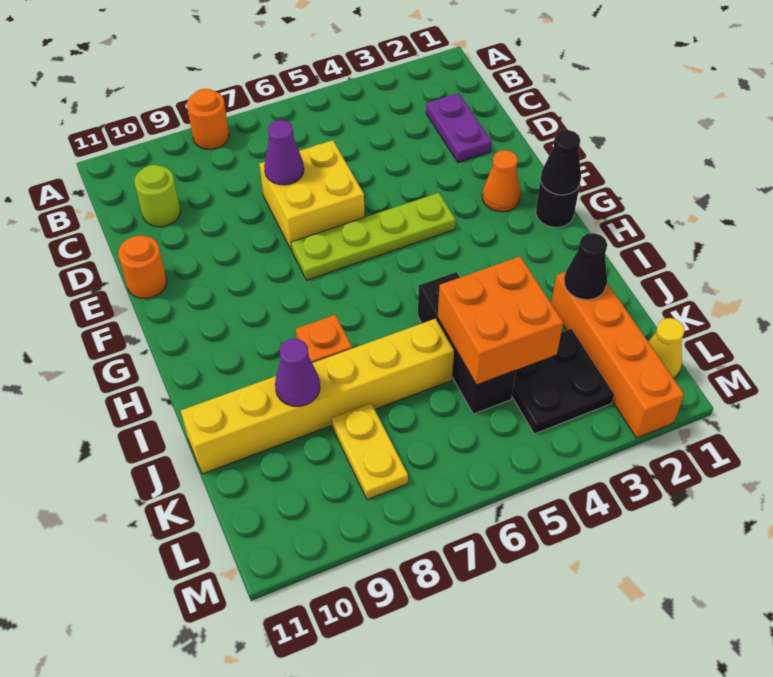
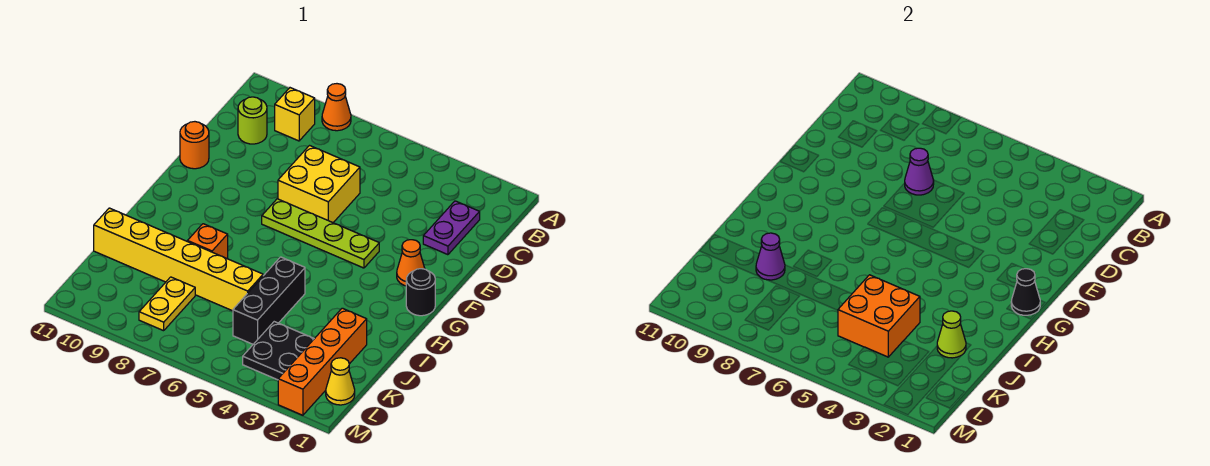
orange 1x1 round brick [187,89,229,149] -> orange 1x1 cone [322,84,351,131]
none -> yellow 1x1 brick [275,88,315,141]
black 1x1 cone [564,233,607,300] -> lime 1x1 cone [937,311,966,358]

